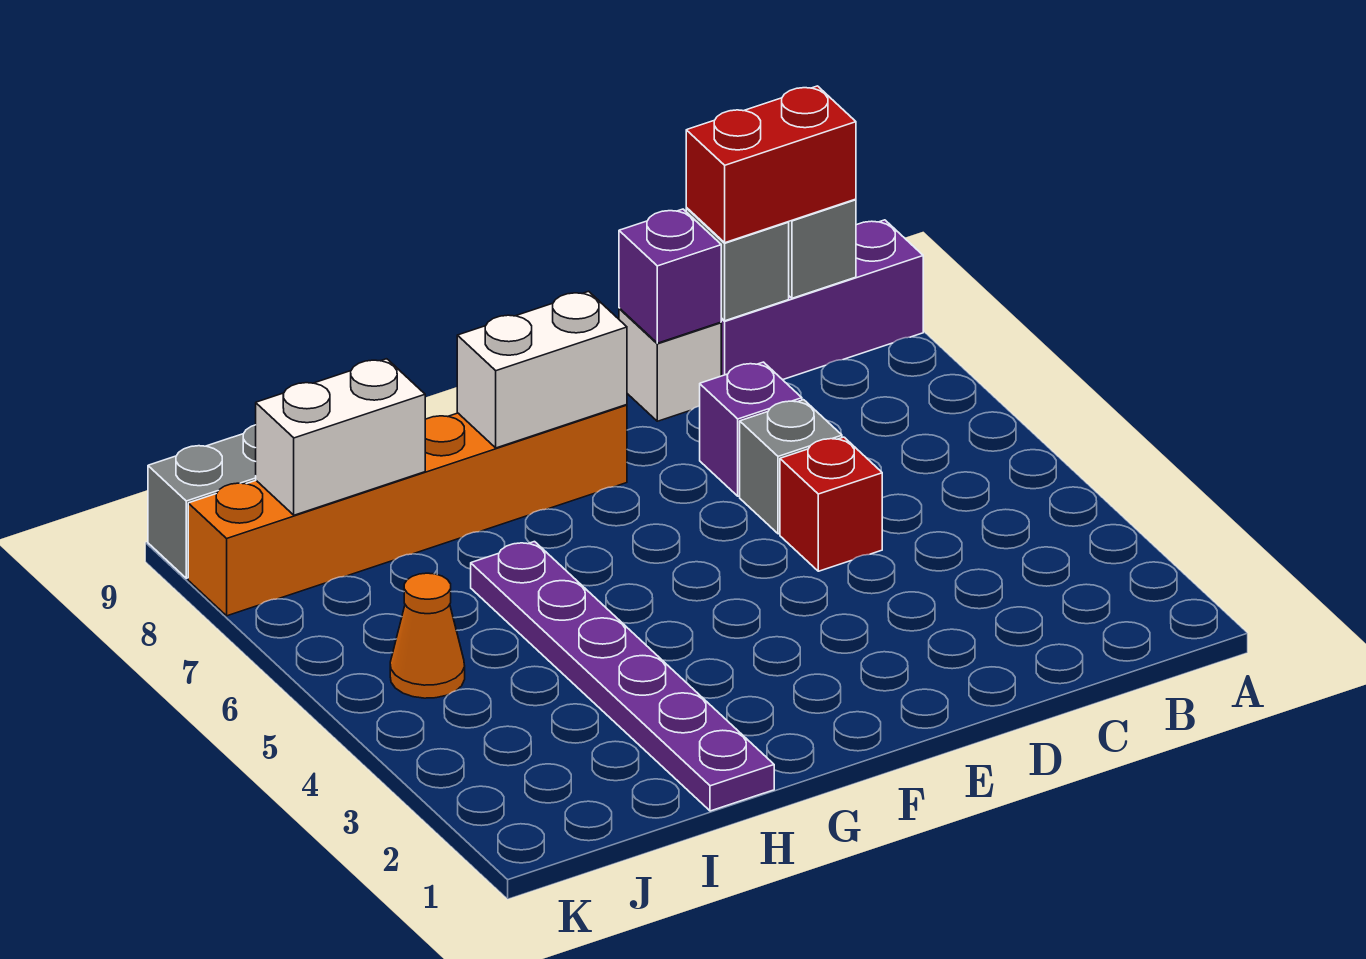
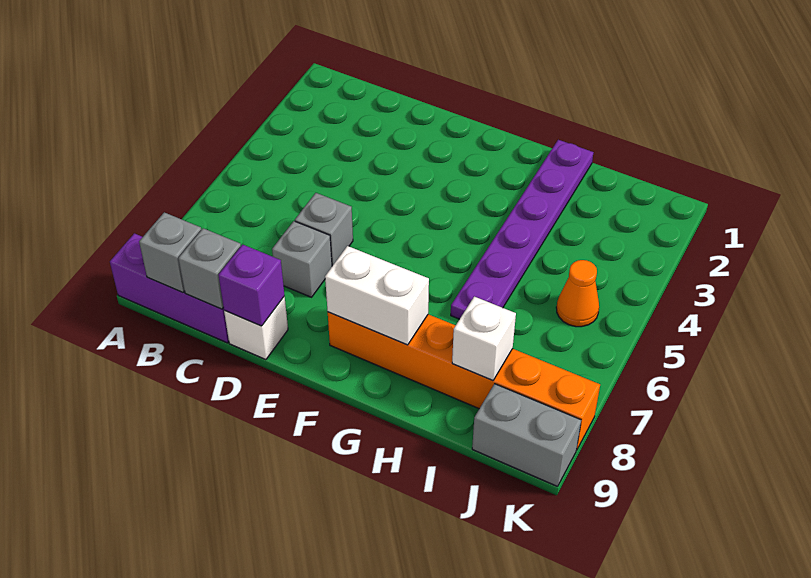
red 1x2 brick [686,86,856,243] -> none
red 1x1 brick [780,437,882,571] -> none
purple 1x1 brick [700,362,802,496] -> grey 1x1 brick [272,221,332,297]
white 1x2 brick [256,359,425,515] -> white 1x1 brick [452,297,516,381]

